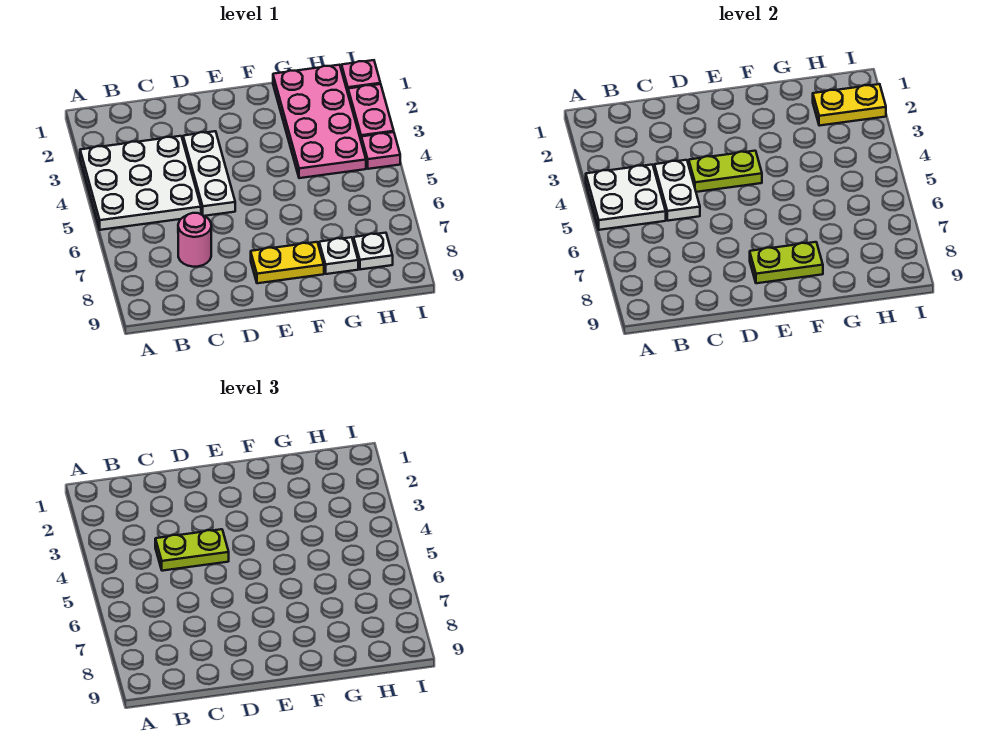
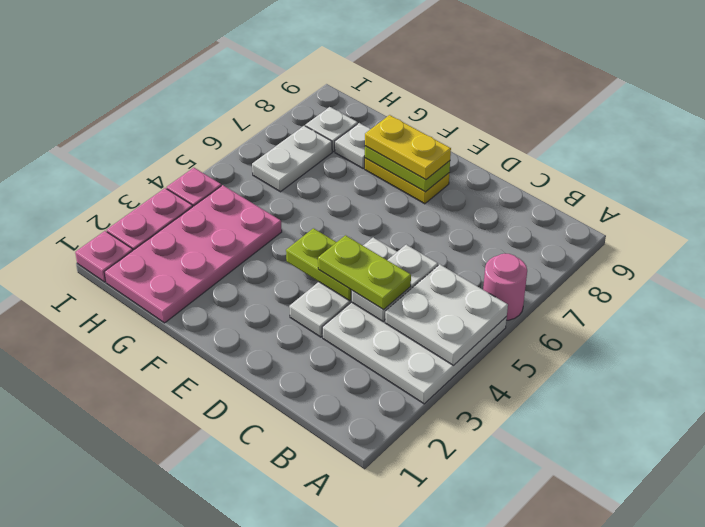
pink 1x1 round brick [178,213,211,267] -> pink 1x1 round brick moved to [483,254,527,320]
yellow 1x2 plate [813,84,886,126] -> yellow 1x2 plate moved to [365,115,451,179]
none -> white 1x2 plate [252,126,332,192]

